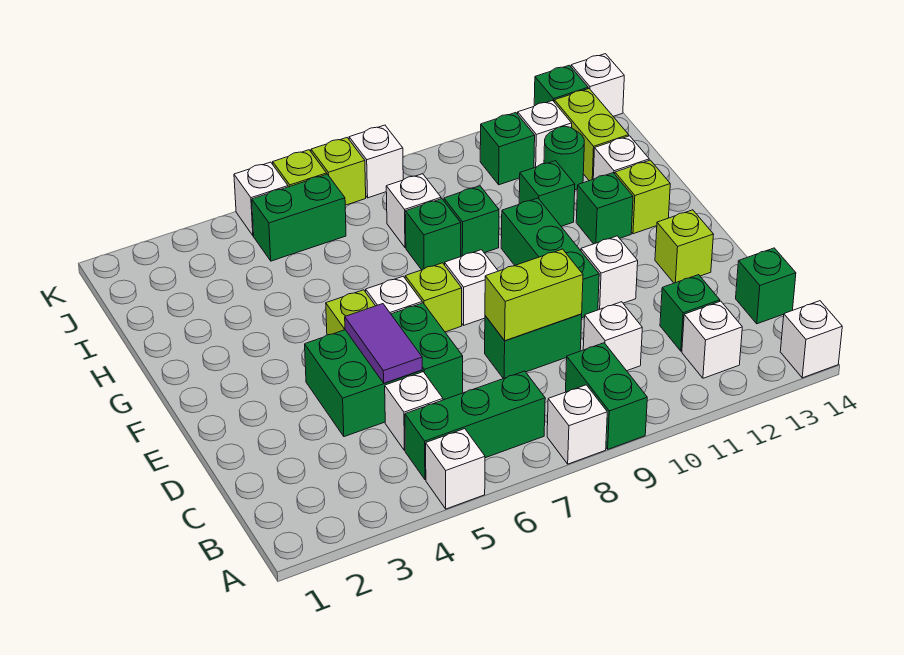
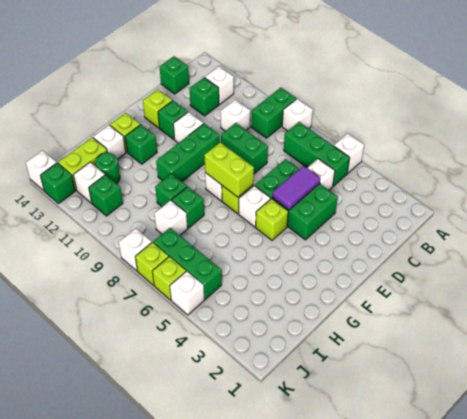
white 1x1 brick [780,301,842,378] -> none
lime 1x2 brick [485,249,583,341] -> lime 1x2 brick moved to [204,142,254,197]
green 1x1 brick [519,161,575,226] -> green 1x1 brick moved to [158,101,188,140]
green 1x2 brick [252,174,346,261] -> green 1x3 brick [153,228,222,299]

